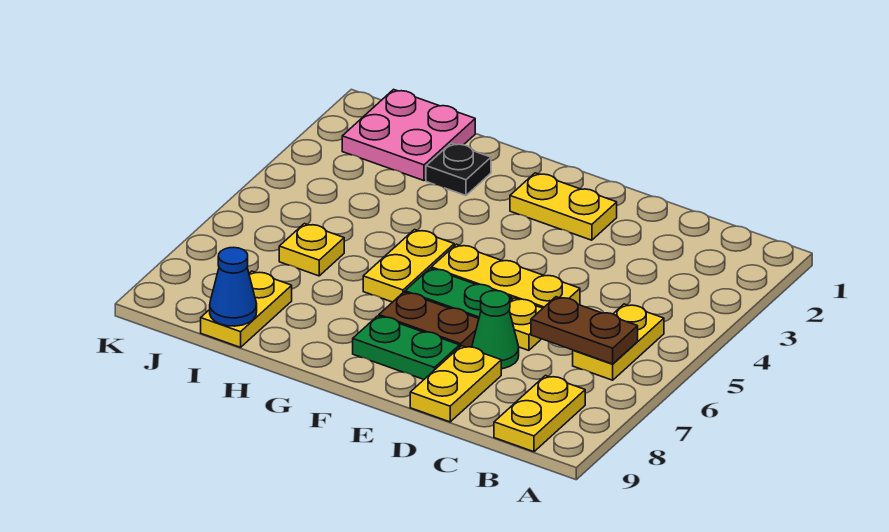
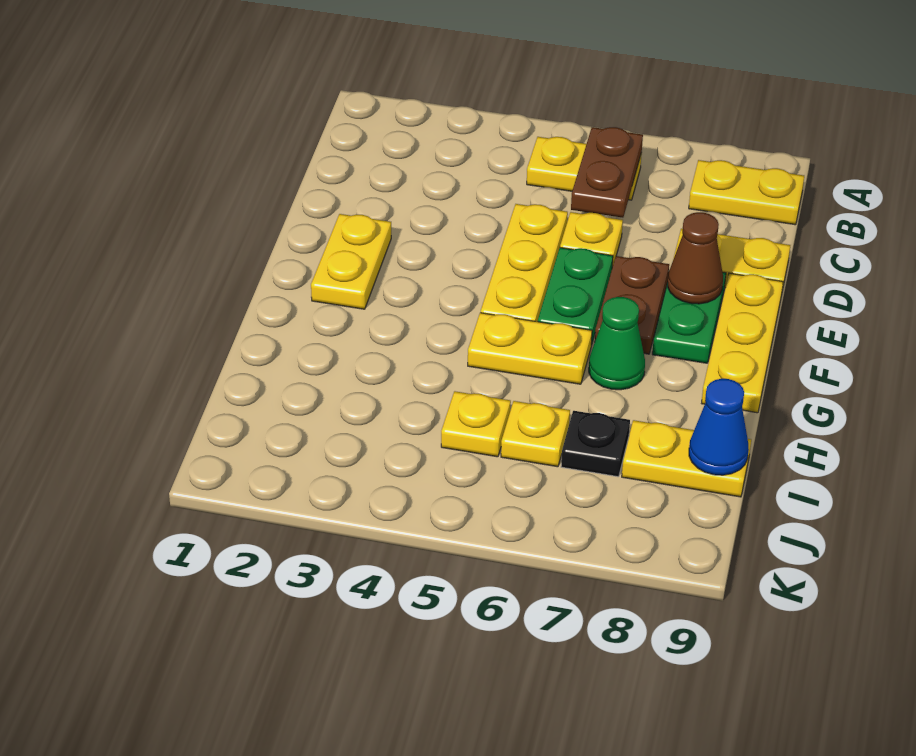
green 1x1 cone [472,291,519,369] -> green 1x1 cone moved to [589,297,645,390]
none -> brown 1x1 cone [668,212,723,304]
none -> yellow 1x3 plate [702,273,783,413]
black 1x1 plate [426,143,491,195] -> black 1x1 plate moved to [561,411,630,477]
pink 2x2 plate [342,90,475,181] -> none
none -> yellow 1x1 plate [441,391,511,457]

